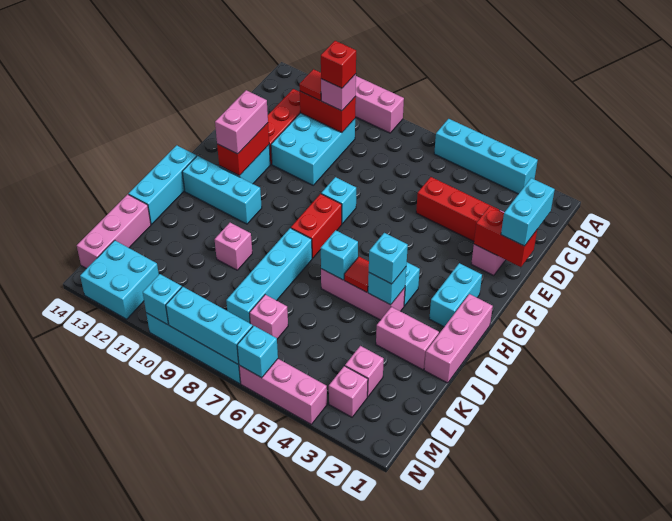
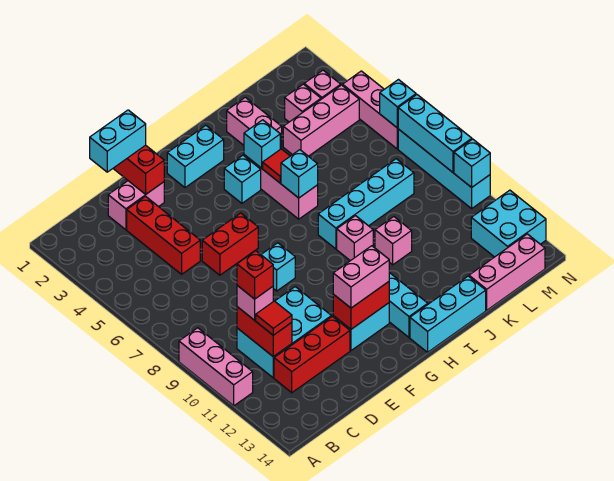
cyan 1x4 brick [434,119,538,194] -> none
red 1x2 brick [291,194,342,258] -> red 1x2 brick moved to [202,213,258,275]
pink 1x3 brick [424,294,493,383] -> pink 1x3 brick moved to [283,85,359,156]
cyan 1x1 brick [369,233,408,284] -> none
pink 1x1 brick [249,295,288,339] -> pink 1x1 brick moved to [337,216,373,261]

